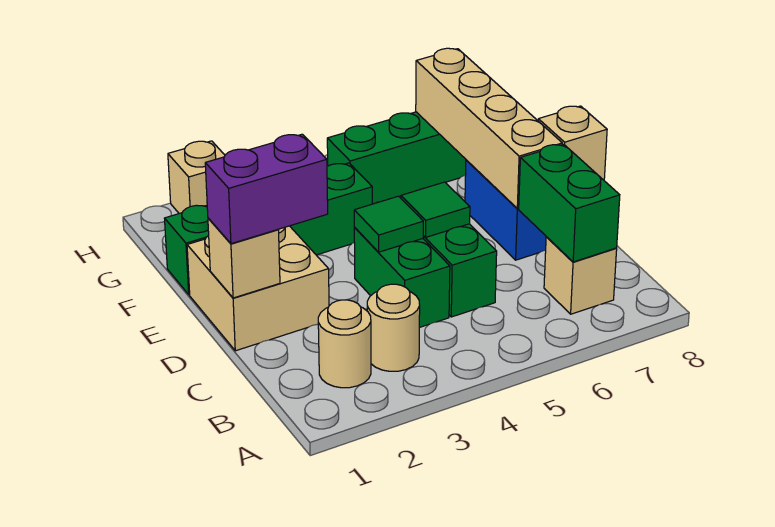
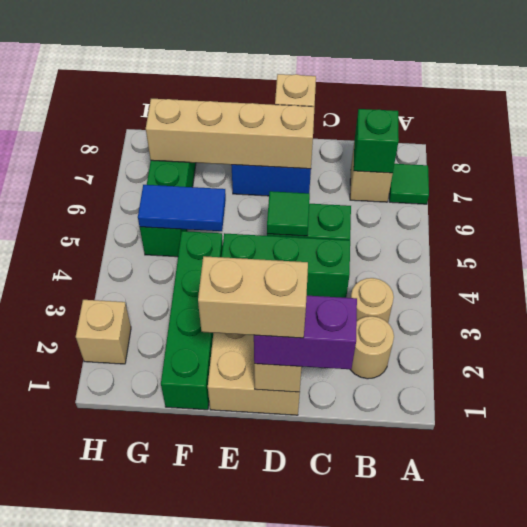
green 1x2 brick [519,144,620,262] -> green 1x1 brick [354,109,399,173]
green 1x2 brick [354,228,450,328] -> green 1x3 brick [222,233,350,298]
purple 1x2 brick [205,134,328,244] -> purple 1x2 brick turned to [254,296,357,369]
none -> tan 1x2 brick [198,256,308,338]
green 1x1 tile [354,196,423,252] -> green 1x1 tile moved to [389,164,429,204]
none -> blue 1x2 tile [138,185,226,231]

